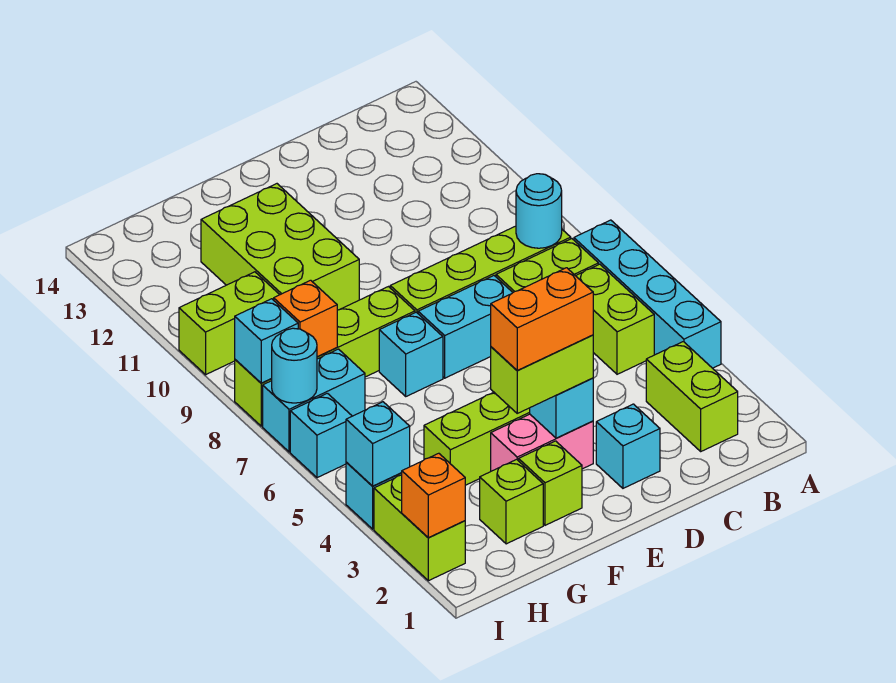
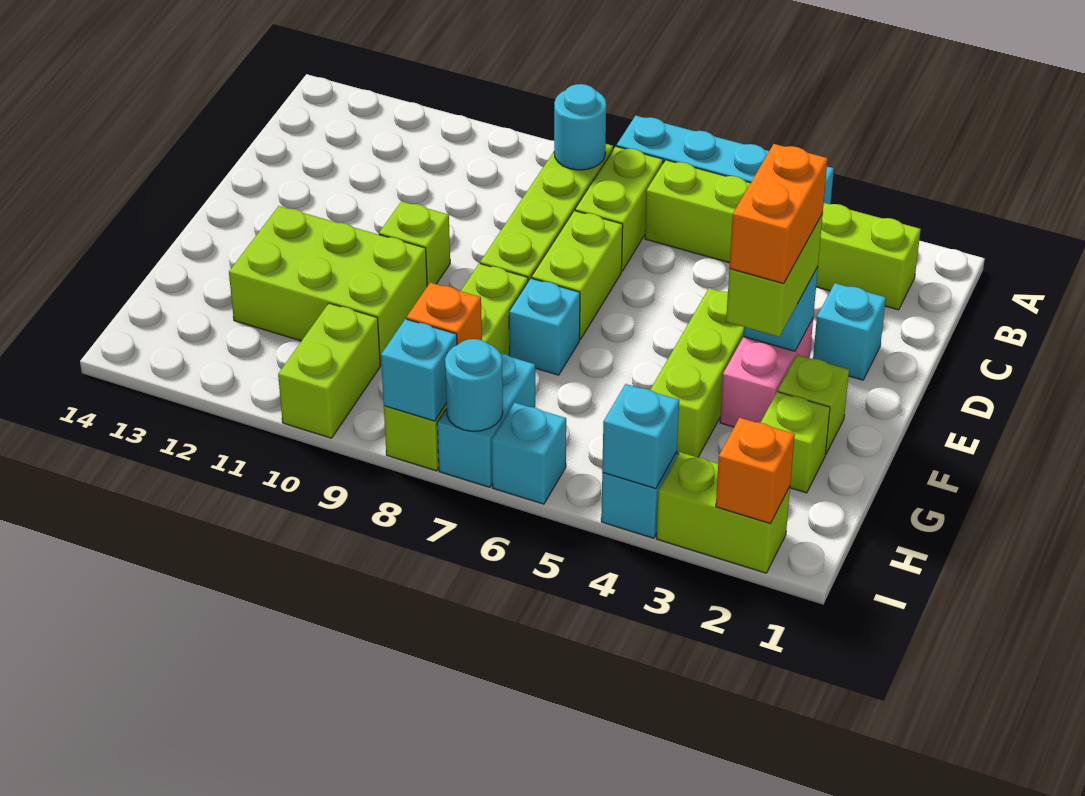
cyan 1x2 brick [418,276,513,378] -> lime 1x2 brick [532,211,623,339]
none -> lime 1x1 brick [379,201,450,286]

